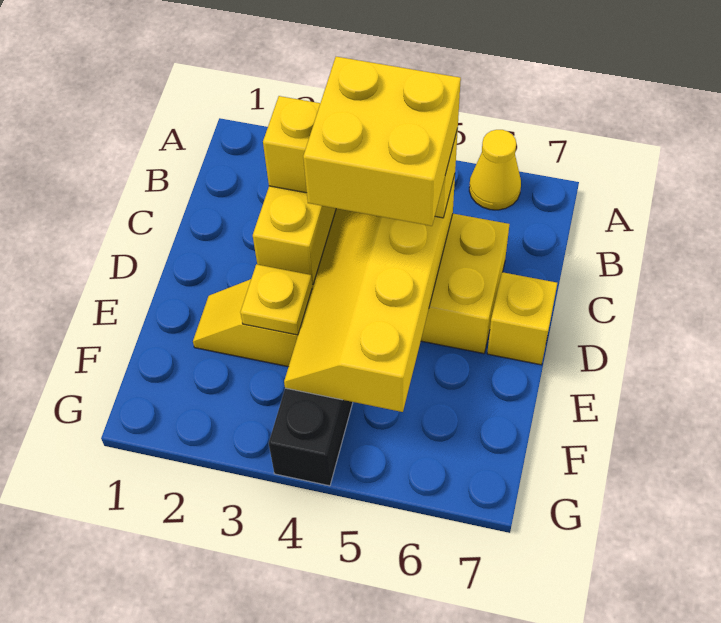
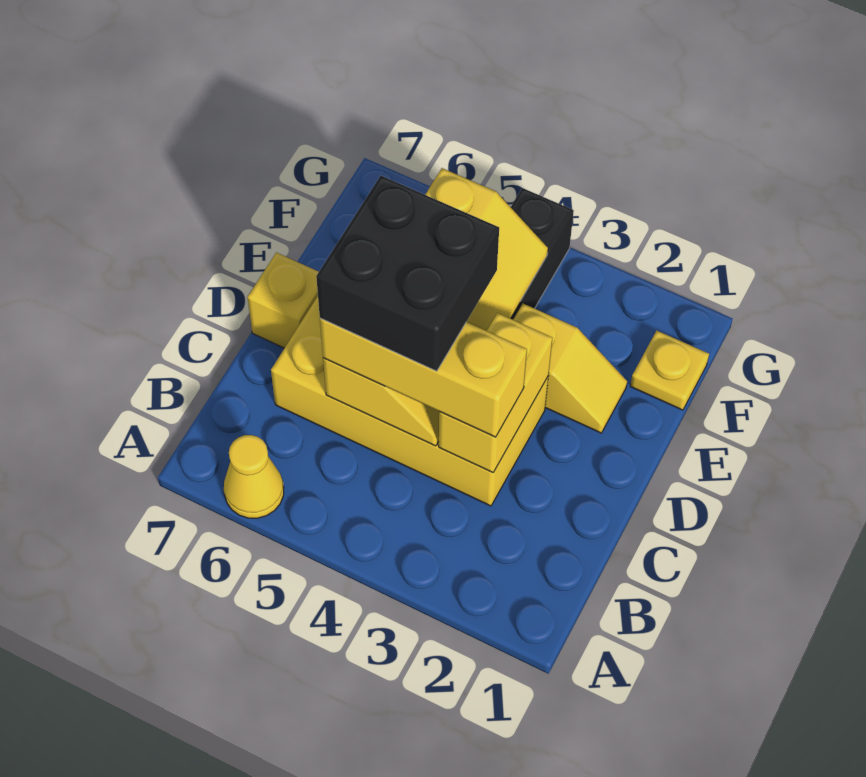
yellow 2x2 brick [303,57,461,226] -> black 2x2 brick [316,176,499,371]
yellow 1x1 plate [240,264,312,335] -> yellow 1x1 plate moved to [630,331,709,410]

